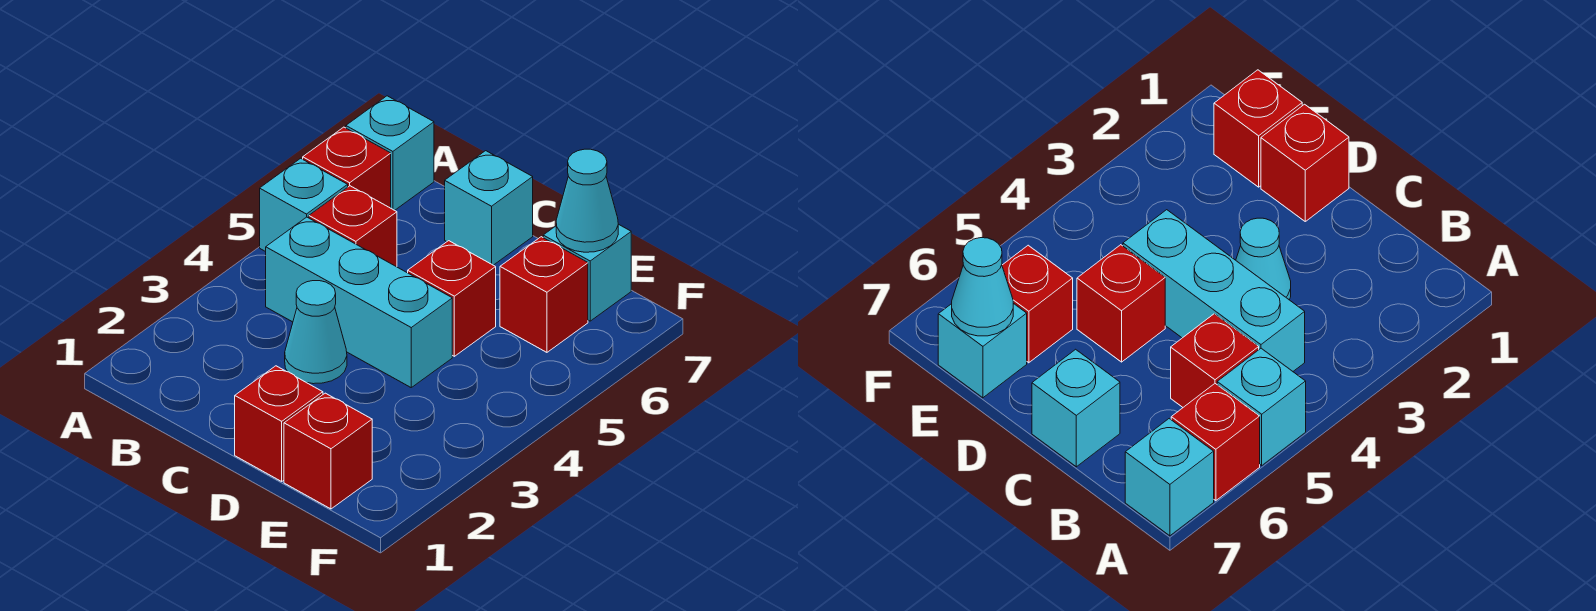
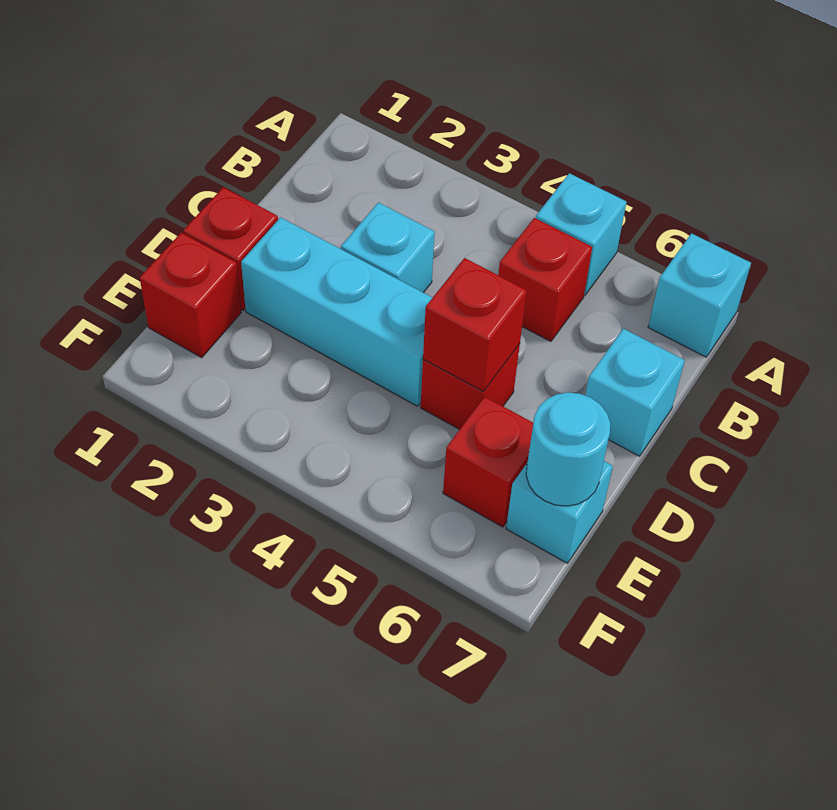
red 1x1 brick [303,127,391,208] -> red 1x1 brick moved to [423,258,527,391]
cyan 1x3 brick [266,217,452,387] -> cyan 1x3 brick turned to [241,217,433,406]
cyan 1x1 cone [285,281,347,384] -> cyan 1x1 brick [341,202,435,293]
cyan 1x1 cone [556,149,618,252] -> cyan 1x1 round brick [526,393,610,506]

